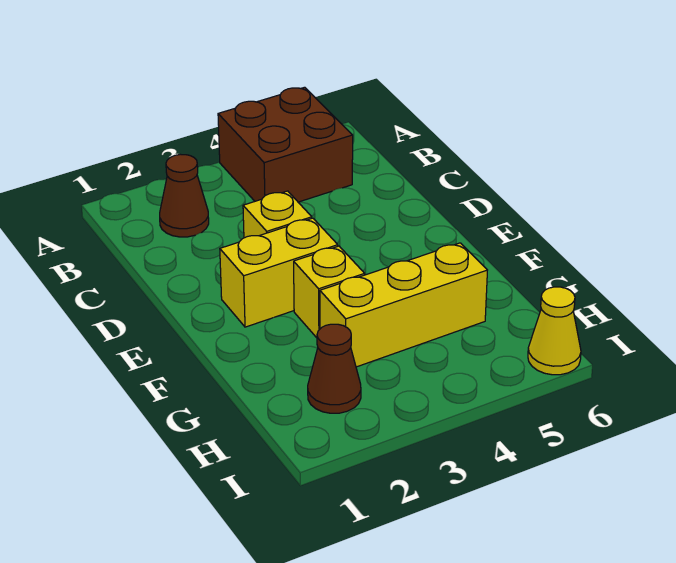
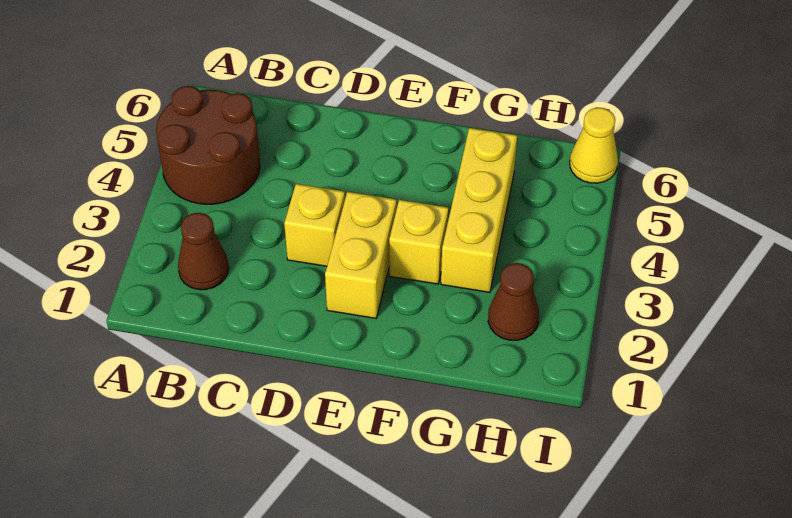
brown 2x2 brick [218,87,353,202] -> brown 2x2 round brick [156,86,260,204]

